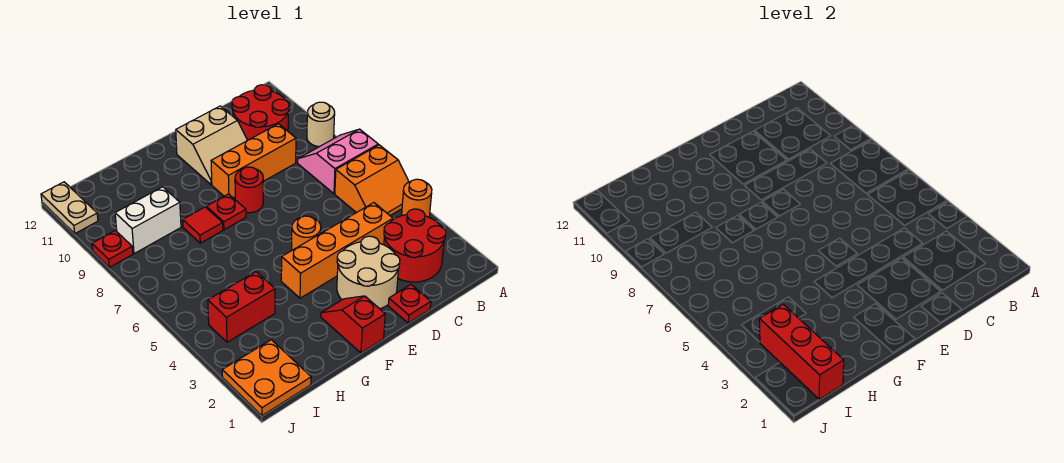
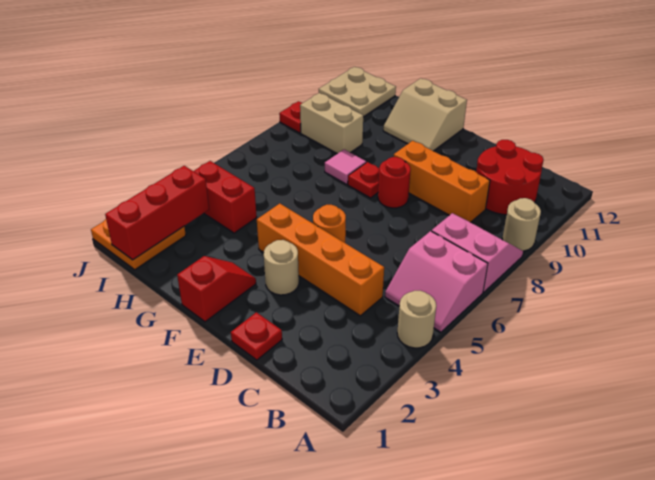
orange 1x1 round brick [402,179,432,217] -> tan 1x1 round brick [397,291,436,348]
orange 2x2 slope [335,145,409,216] -> pink 2x2 slope [385,231,488,332]
red 2x2 round brick [384,209,446,282] -> none
tan 2x2 round brick [337,236,400,309] -> tan 1x1 round brick [264,240,299,295]
tan 2x2 slope [176,106,248,185] -> tan 2x2 slope moved to [383,78,467,151]
red 1x1 tile [183,207,223,243] -> pink 1x1 tile [325,149,366,184]
white 1x2 brick [115,187,181,254] -> tan 1x2 brick [300,93,363,154]
tan 1x2 plate [41,182,98,233] -> tan 2x2 plate [319,67,396,117]

